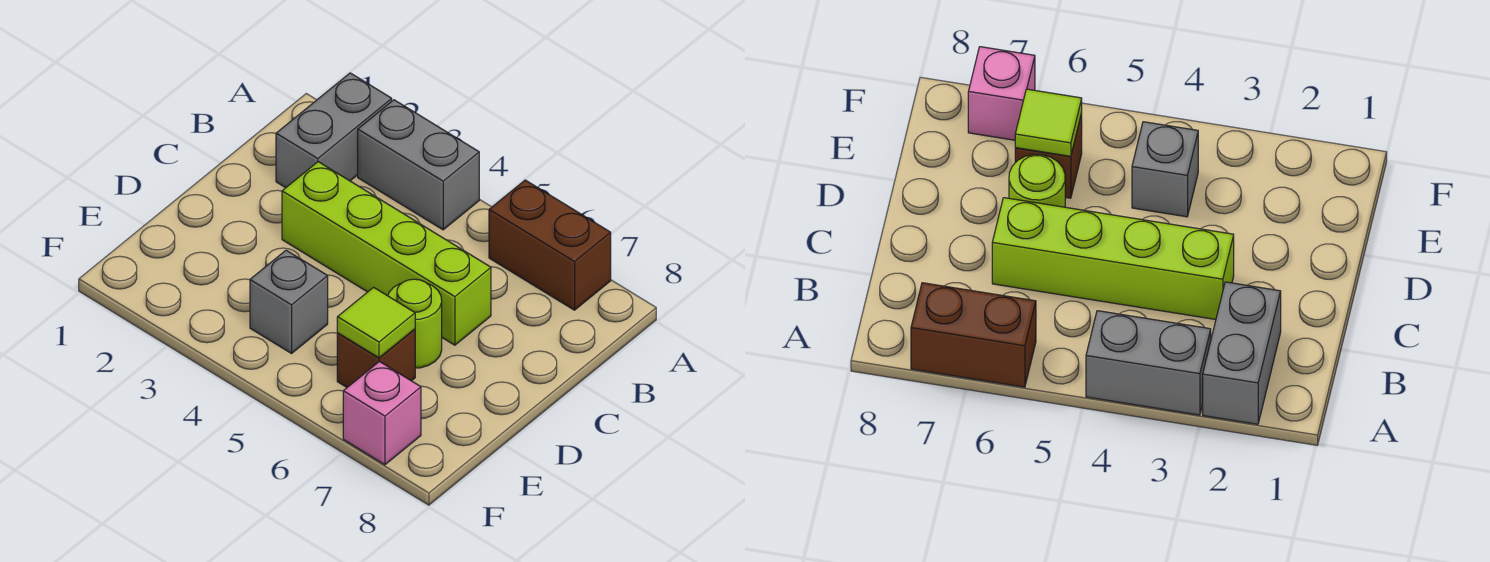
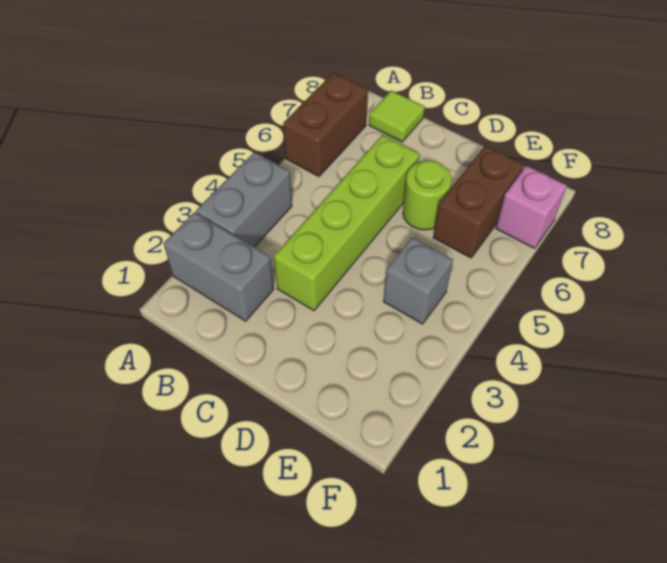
brown 1x1 brick [337,329,415,387] -> brown 1x2 brick [433,146,524,258]
lime 1x1 tile [337,287,415,358] -> lime 1x1 tile moved to [369,90,425,142]

